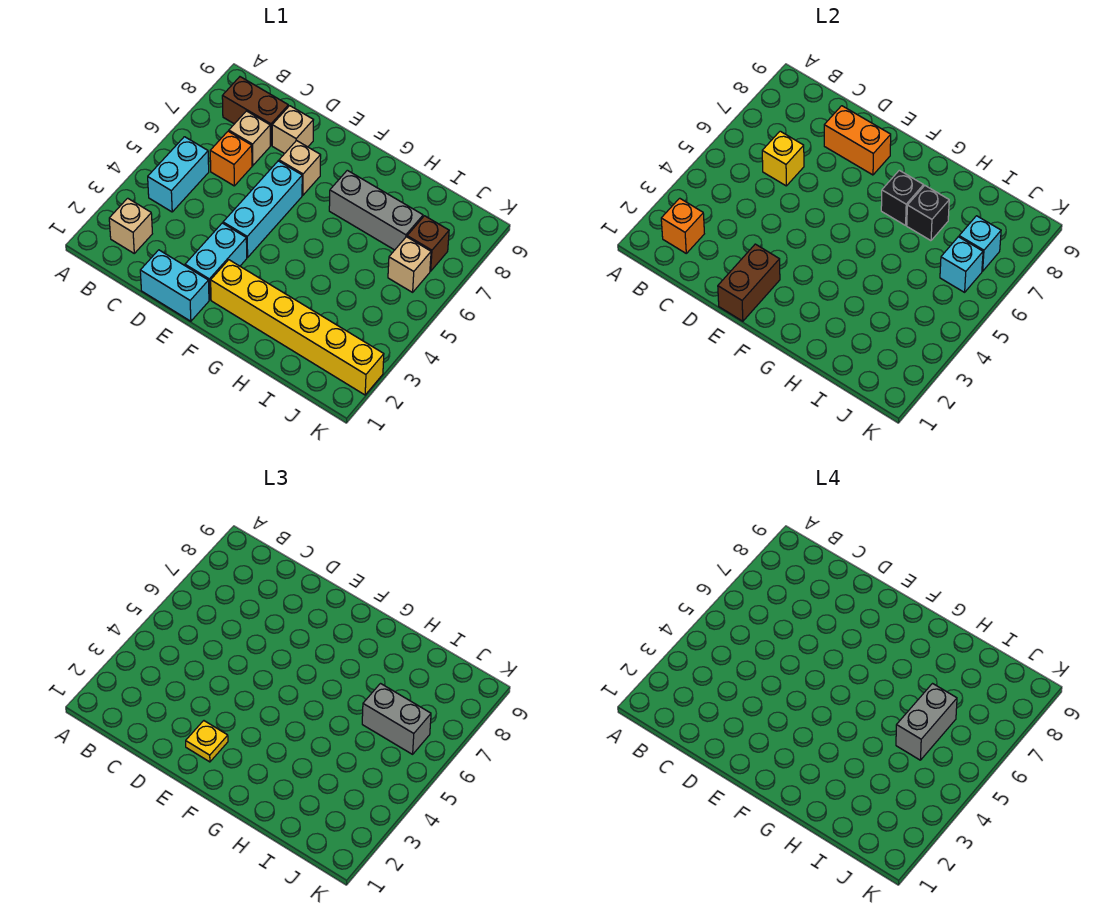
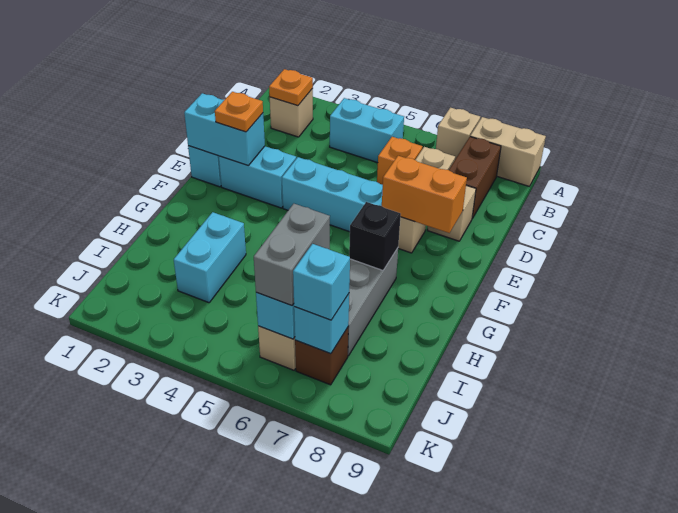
none -> tan 1x1 brick [436,108,480,159]
none -> tan 1x2 brick [470,117,546,186]
orange 1x1 brick [661,198,704,253] -> orange 1x1 plate [269,69,313,106]
yellow 1x1 brick [762,131,804,186] -> none
orange 1x2 brick [824,106,891,175] -> orange 1x2 brick turned to [382,156,467,233]
brown 1x2 brick [718,244,780,321] -> cyan 1x2 brick [184,93,265,165]
yellow 1x1 plate [186,721,228,762] -> orange 1x1 plate [215,92,263,132]
yellow 1x6 brick [211,260,384,395] -> none
none -> cyan 1x2 brick [174,212,246,303]
black 1x1 brick [907,186,949,241] -> none
grey 1x2 brick [896,684,957,760] -> none
none -> cyan 1x1 brick [293,244,350,320]

